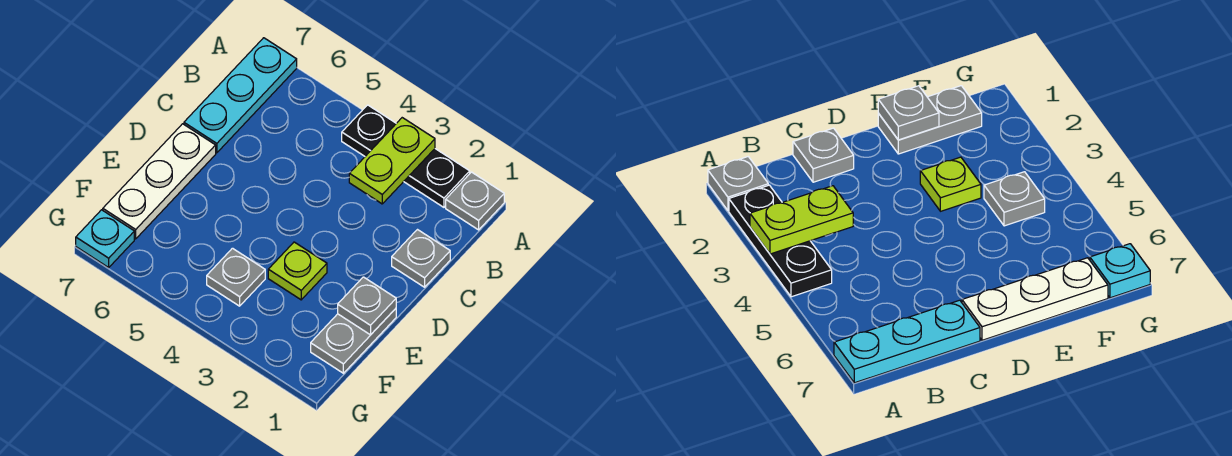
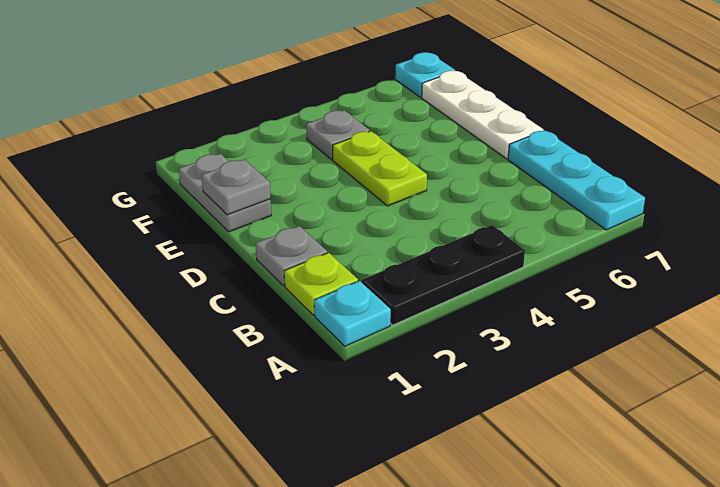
grey 1x1 plate [446,172,504,230] -> cyan 1x1 plate [314,281,391,346]
lime 1x2 plate [349,118,435,204] -> lime 1x2 plate moved to [333,131,427,206]
lime 1x1 plate [268,242,327,300] -> lime 1x1 plate moved to [284,253,358,315]

